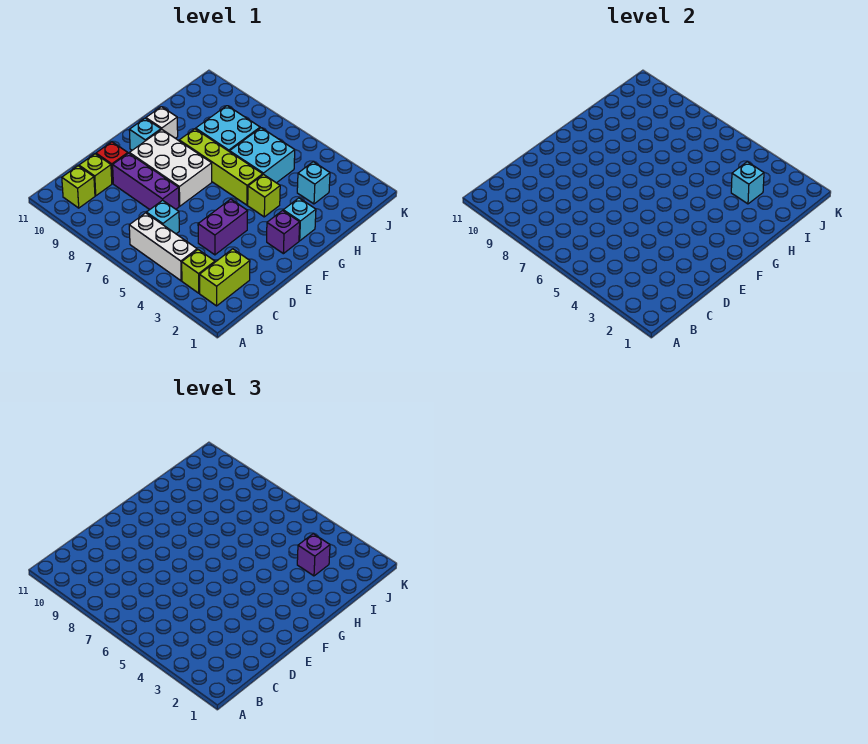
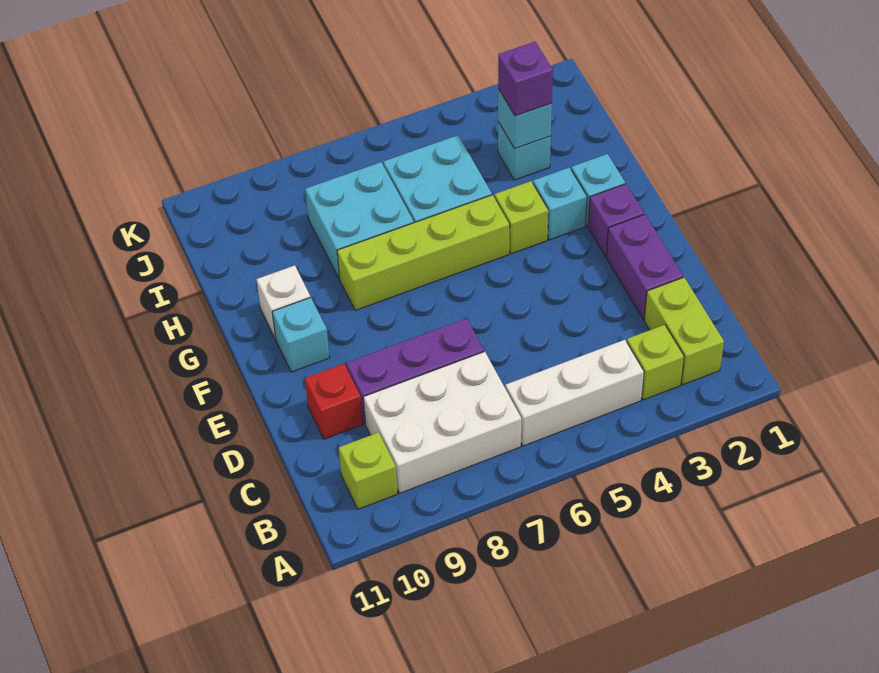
cyan 1x1 brick [146,200,179,234] -> cyan 1x1 brick moved to [533,167,587,240]
lime 1x1 brick [79,154,112,196] -> none
purple 1x2 brick [198,199,248,255] -> purple 1x2 brick moved to [606,215,683,319]
white 2x3 brick [129,129,212,206] -> white 2x3 brick moved to [363,352,521,493]

